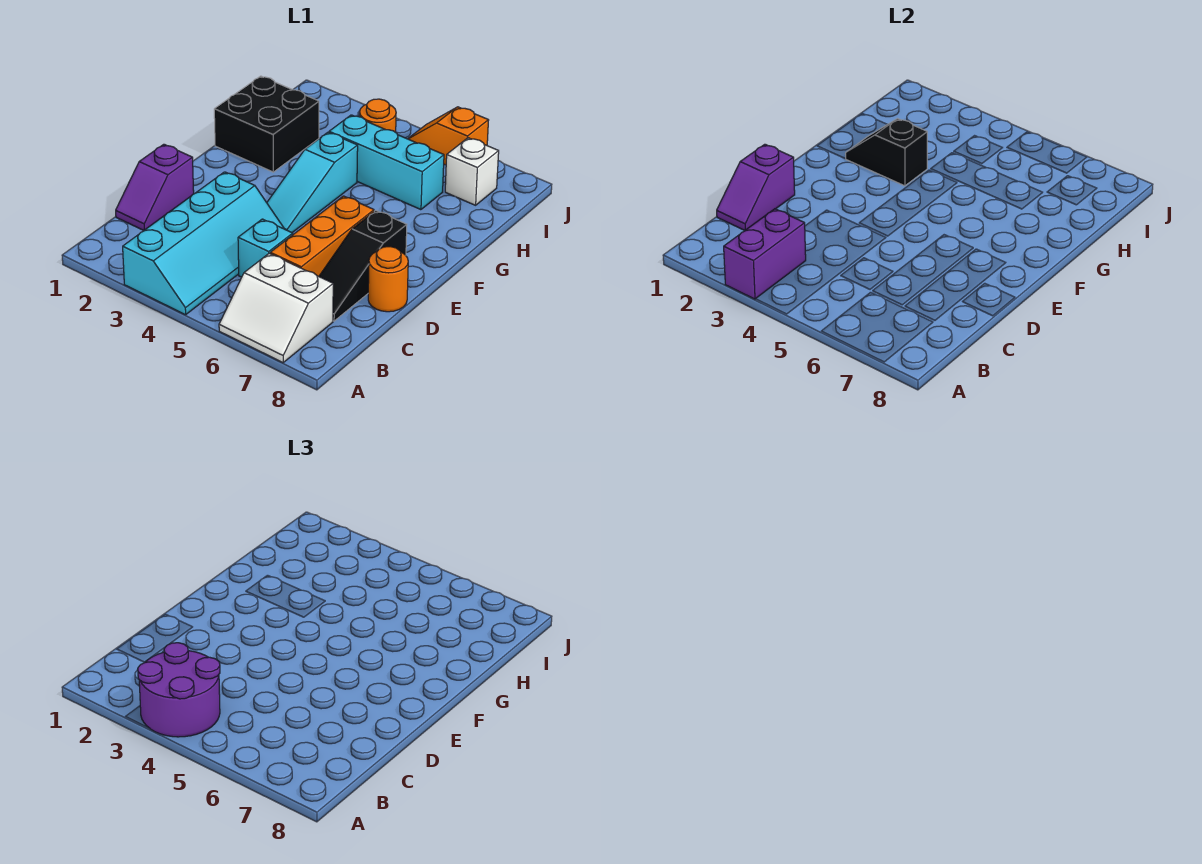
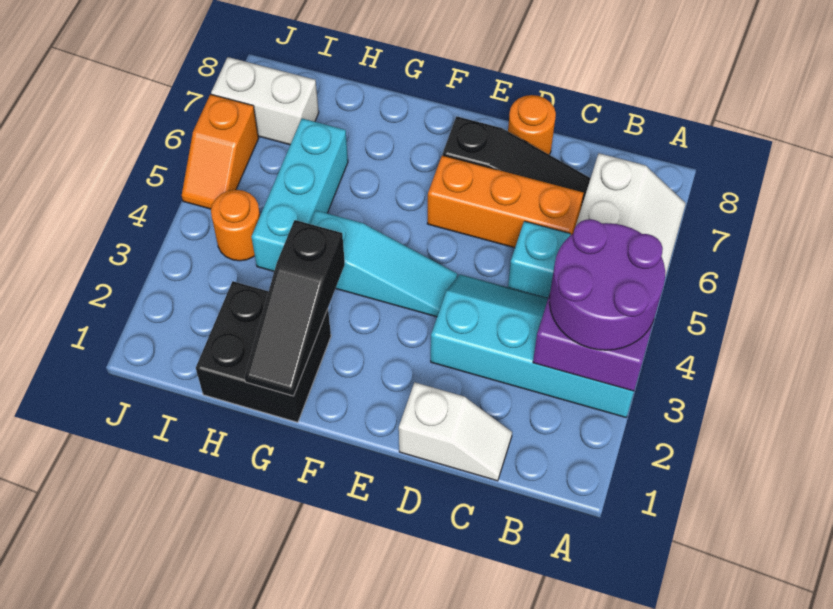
purple 1x2 slope [116,144,194,230] -> white 1x2 slope [399,382,512,481]
purple 1x2 slope [717,144,795,230] -> none
black 1x2 slope [846,119,927,186] -> black 1x3 slope [245,220,345,396]
white 1x1 brick [445,138,499,205] -> white 1x2 brick [211,57,319,145]

